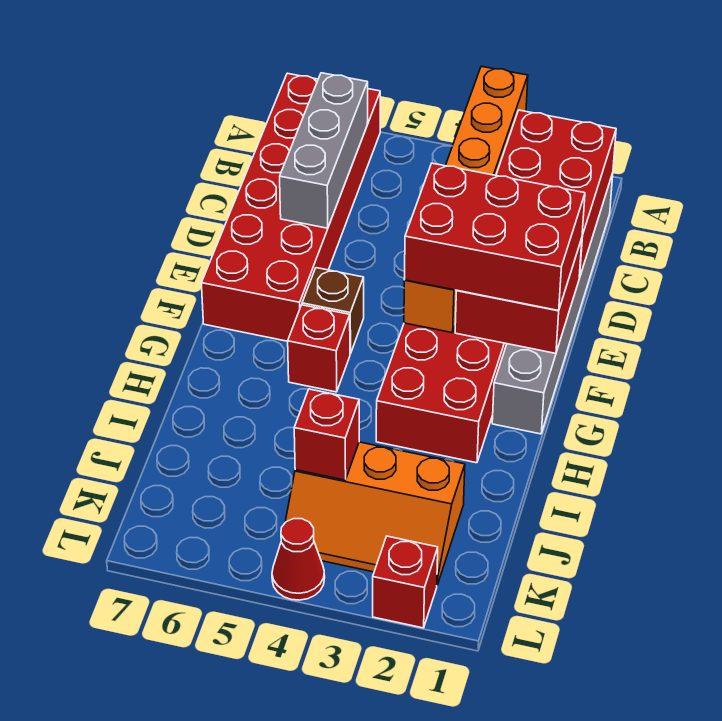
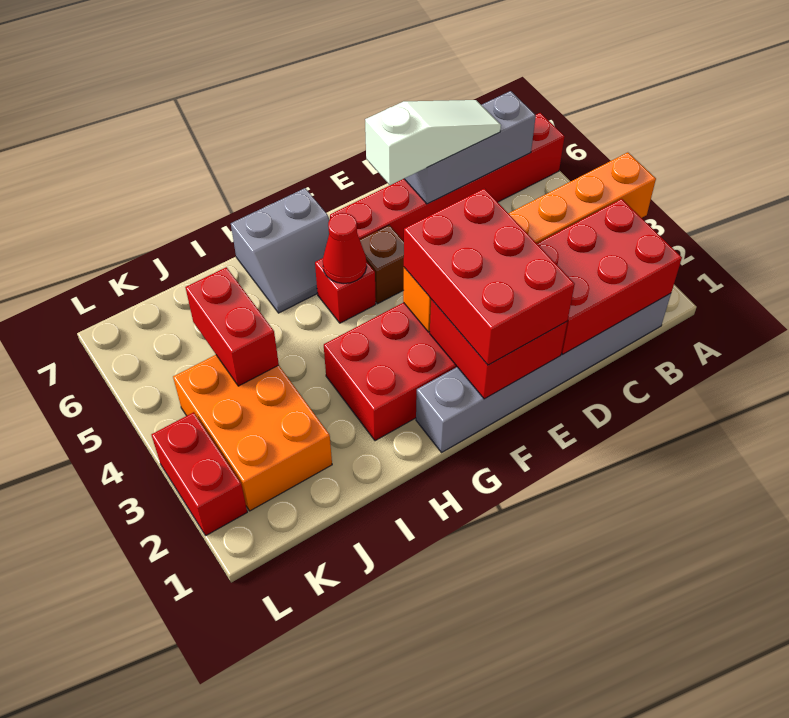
red 2x6 brick [201,73,380,341] -> red 1x6 brick [330,113,565,241]
none -> white 1x3 slope [365,100,501,185]
none -> grey 2x2 slope [231,188,330,313]
orange 2x3 slope [285,442,465,585] -> orange 2x3 brick [173,355,332,511]
red 1x1 brick [294,389,359,480] -> red 1x2 brick [185,267,279,386]
red 1x1 brick [373,536,438,628] -> red 1x2 brick [151,412,247,536]
red 1x1 cone [272,519,325,600] -> red 1x1 cone moved to [323,213,367,284]

